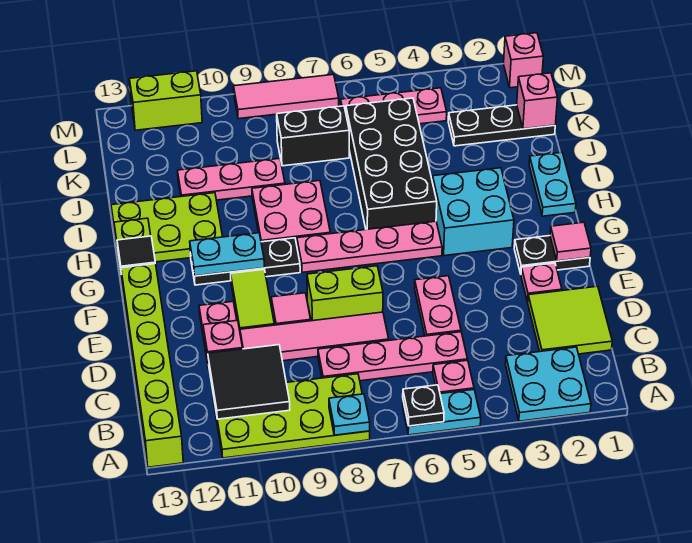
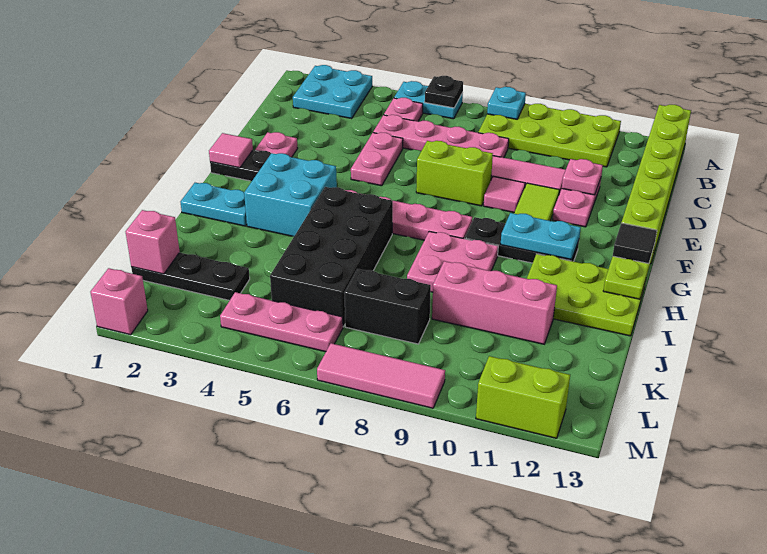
black 2x2 tile [208,345,290,419] -> none
lime 2x2 tile [528,286,612,354] -> none
cyan 1x2 plate [529,152,576,216] -> cyan 1x2 plate turned to [181,183,247,226]
pink 1x3 plate [177,158,285,200] -> pink 1x3 brick [432,261,557,344]

